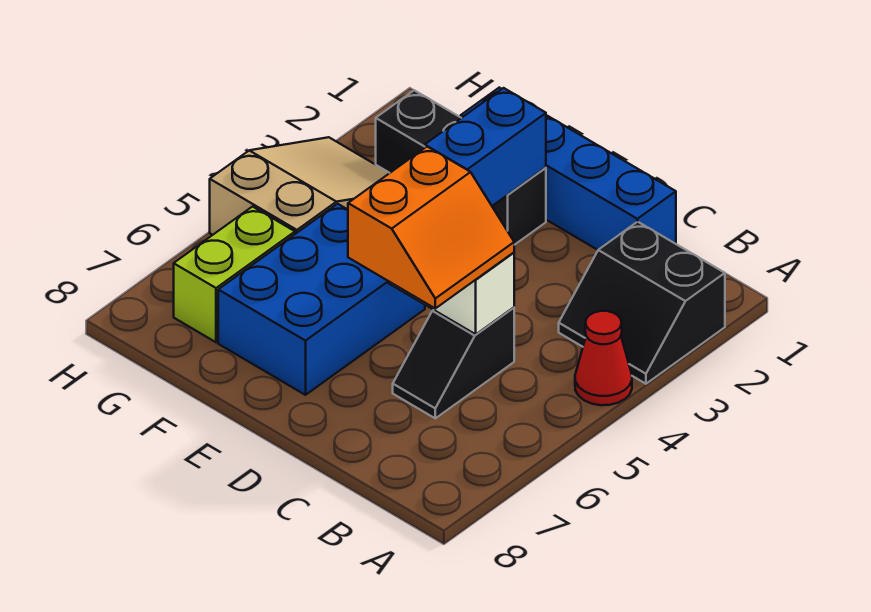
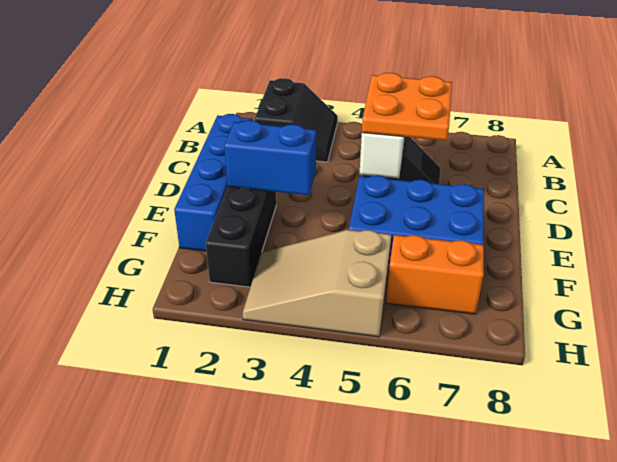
red 1x1 cone [575,311,632,405] -> none
orange 2x2 slope [348,146,514,308] -> orange 2x2 plate [362,73,452,141]
lime 1x2 brick [174,207,295,342] -> orange 1x2 brick [386,235,484,314]

